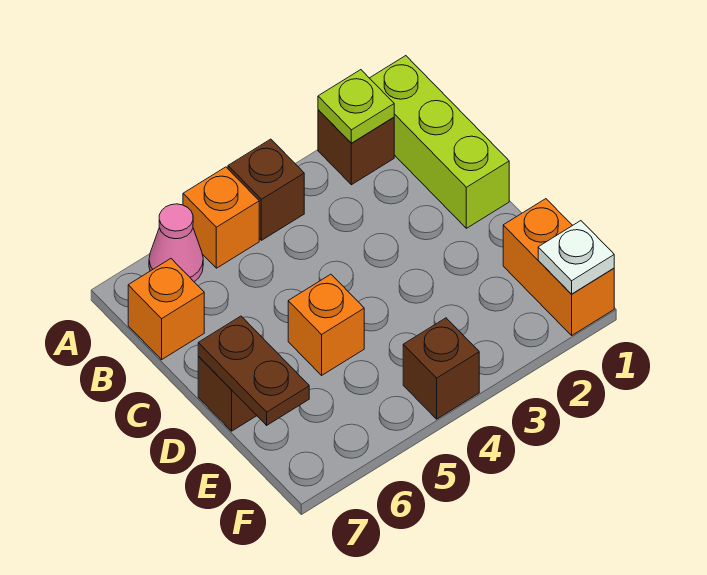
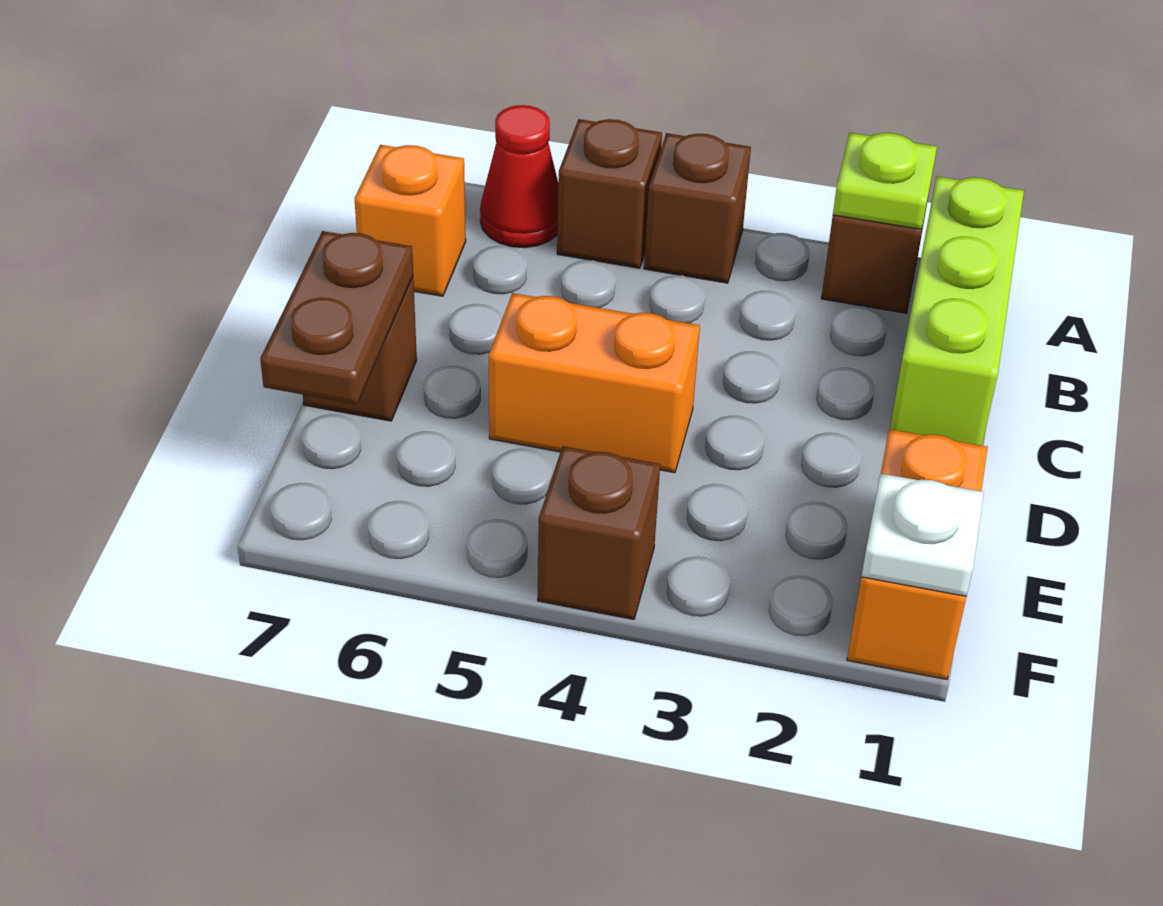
orange 1x1 brick [183,167,259,268] -> brown 1x1 brick [557,119,662,268]
pink 1x1 cone [149,204,203,282] -> red 1x1 cone [480,105,558,248]
orange 1x1 brick [288,274,364,375] -> orange 1x2 brick [489,293,700,473]

